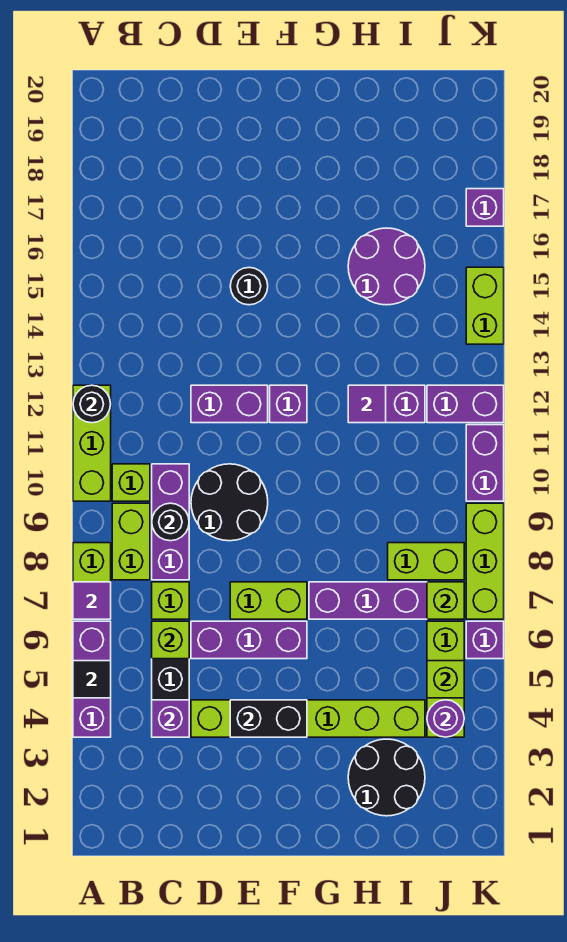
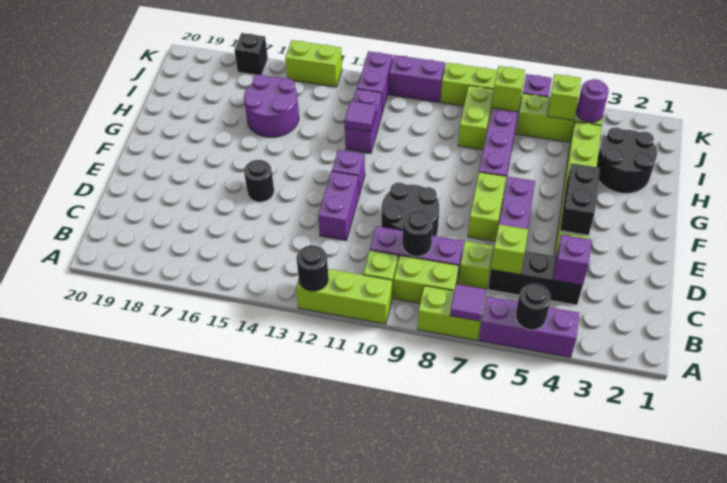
black 1x1 tile [73,661,111,698] -> black 1x1 round brick [516,283,551,330]
purple 1x1 brick [466,189,504,226] -> black 1x1 brick [234,33,268,75]

